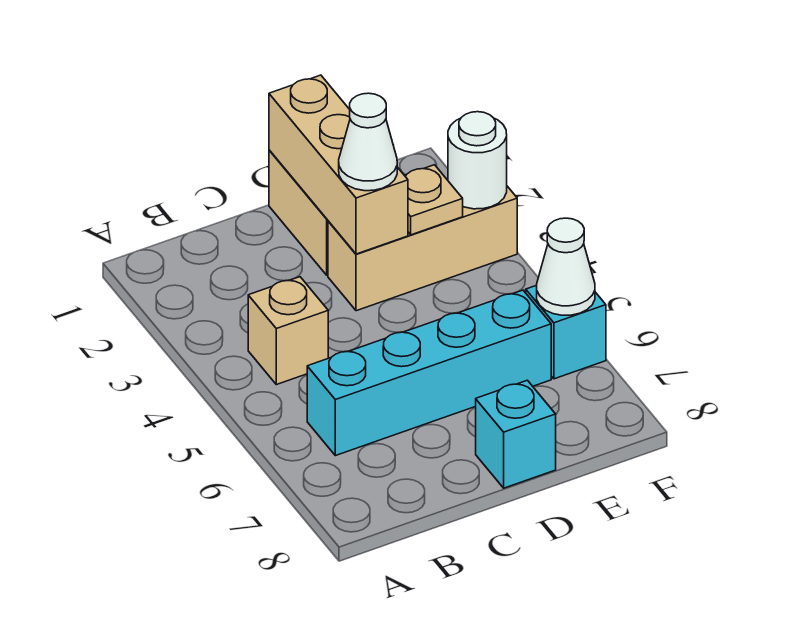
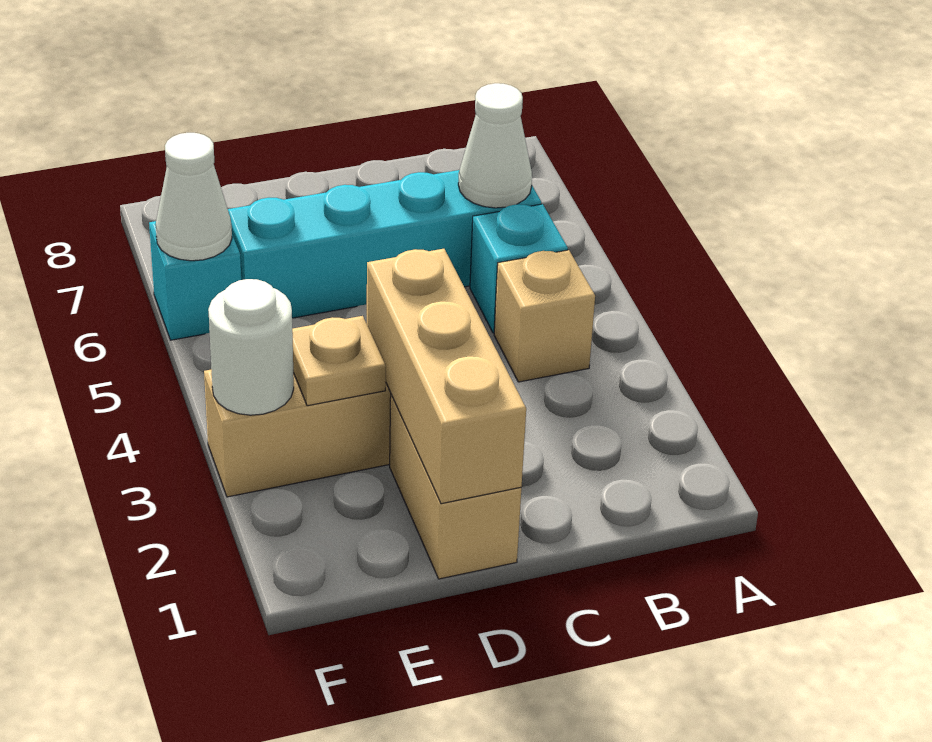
white 1x1 cone [339,93,397,191] -> white 1x1 cone moved to [458,83,532,208]
cyan 1x1 brick [476,380,556,488] -> cyan 1x1 brick moved to [470,204,568,333]

